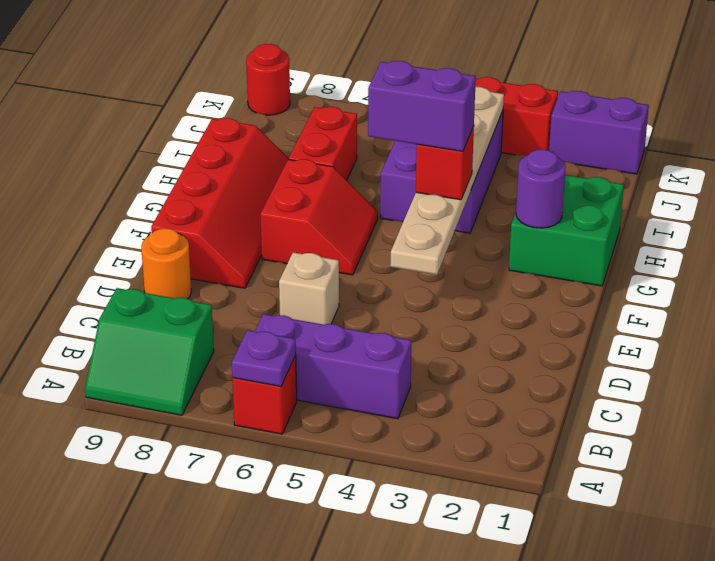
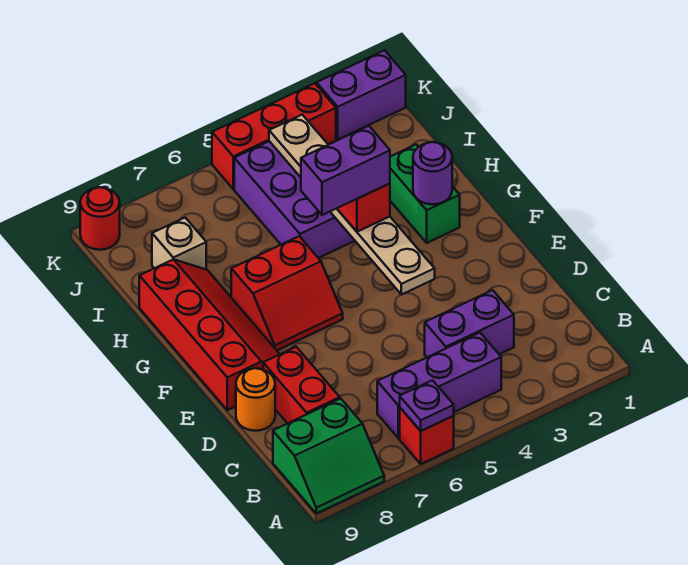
none -> purple 1x2 brick [425,290,514,357]
tan 1x1 brick [279,252,339,325] -> tan 1x1 brick moved to [152,218,206,269]
red 2x2 slope [260,159,378,275] -> red 2x2 slope turned to [231,236,343,350]
green 2x2 brick [509,175,624,286] -> green 1x2 brick [390,144,460,243]
red 1x2 brick [289,107,357,180] -> red 1x2 brick moved to [263,347,340,423]

